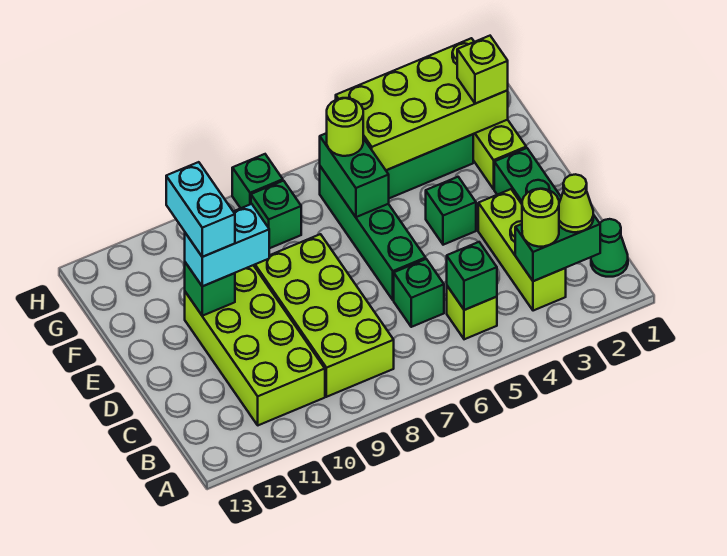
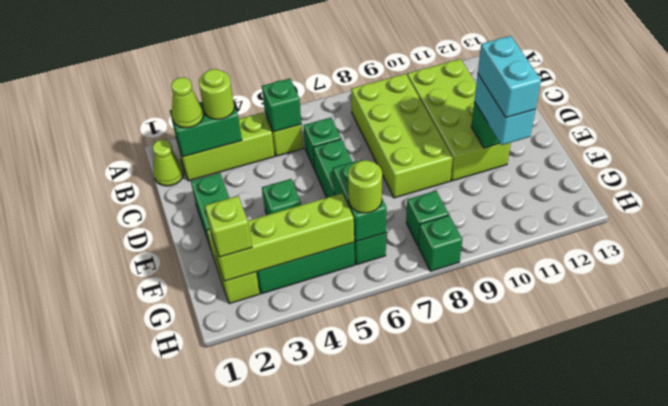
green 1x1 cone [591,219,628,277] -> lime 1x1 cone [153,140,184,186]
lime 1x3 brick [478,189,566,311] -> lime 1x3 brick turned to [176,113,275,181]
cyan 1x2 brick [185,204,269,286] -> cyan 1x2 brick turned to [474,75,535,145]
lime 2x4 brick [336,38,508,170] -> lime 1x4 brick [211,193,354,281]

